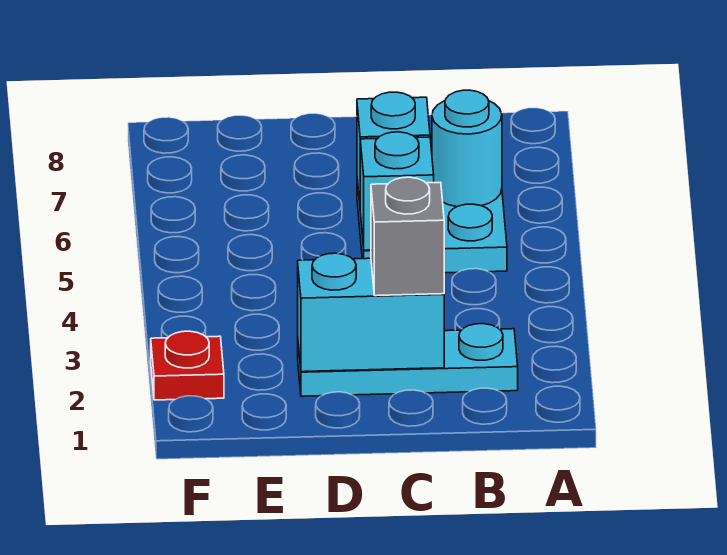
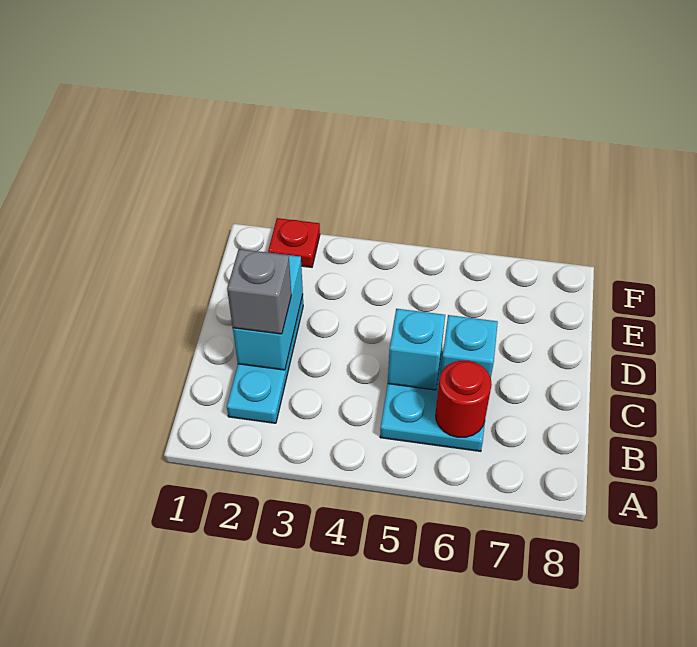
cyan 1x1 round brick [432,90,502,207] -> red 1x1 round brick [436,361,492,437]

